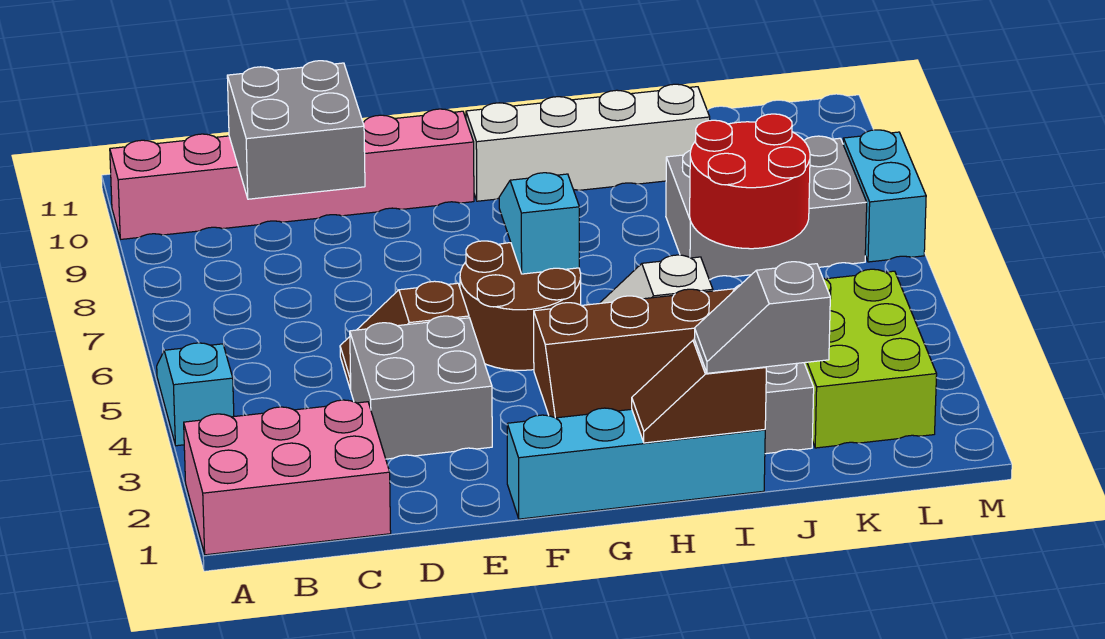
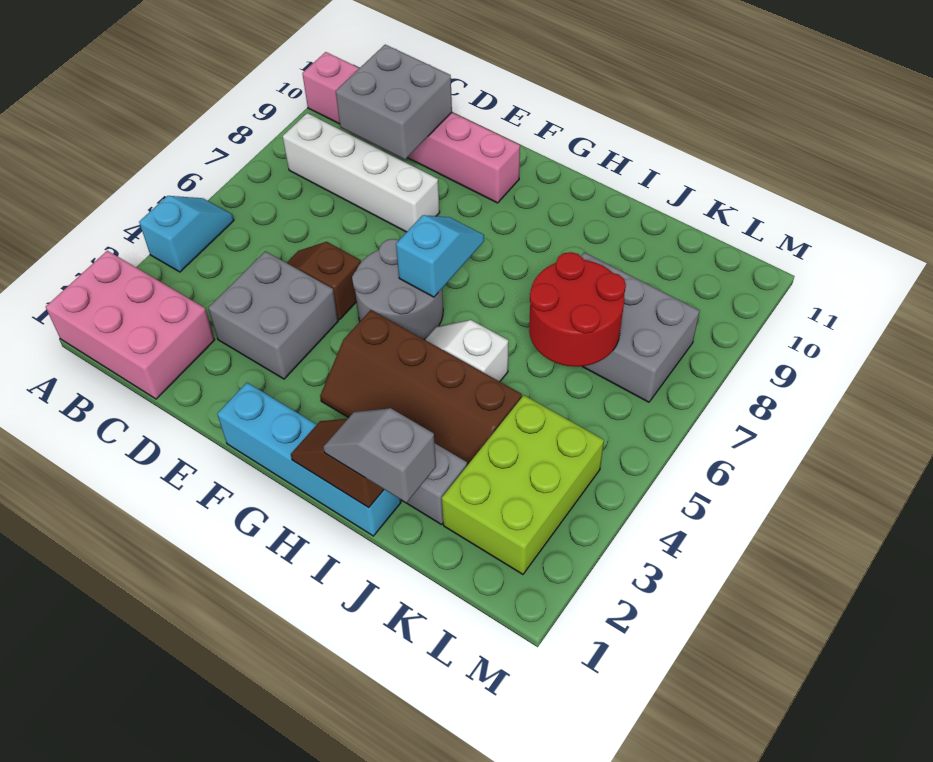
brown 2x2 round brick [460,241,581,370] -> grey 2x2 round brick [352,239,443,340]
white 1x4 brick [466,84,710,201] -> white 1x4 brick moved to [283,113,440,232]
cyan 1x2 brick [843,130,926,262] -> none

